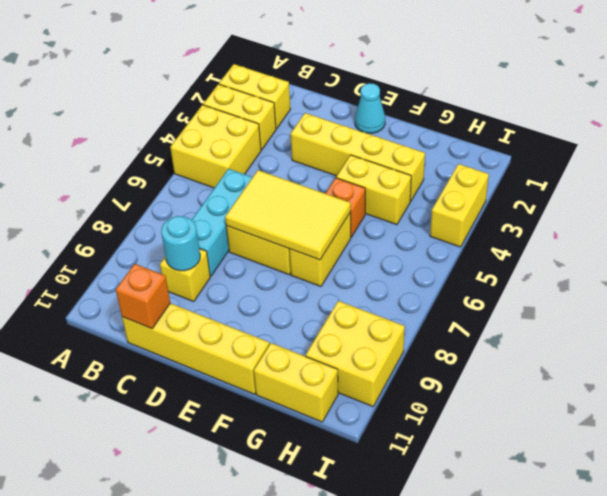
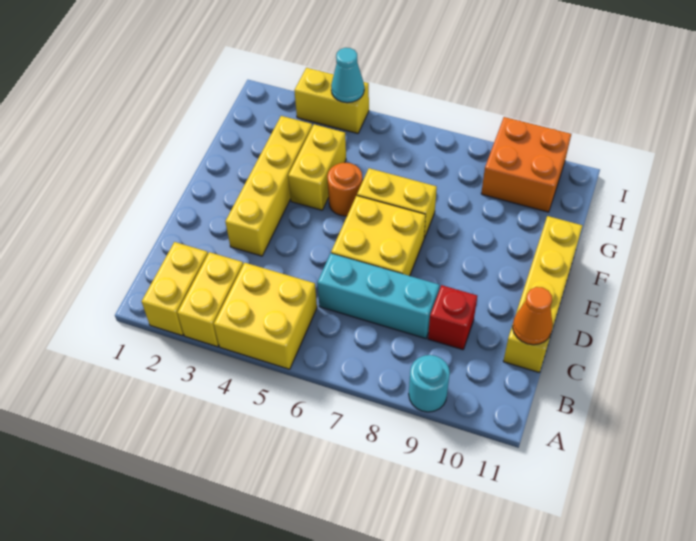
yellow 1x1 brick [160,248,210,301] -> red 1x1 brick [428,285,477,350]
cyan 1x1 round brick [161,216,200,271] -> cyan 1x1 round brick moved to [409,355,450,412]
orange 1x1 brick [116,264,170,329] -> orange 1x1 cone [513,287,553,345]
yellow 2x3 tile [225,170,351,260] -> none
cyan 1x1 cone [355,83,385,133] -> cyan 1x1 cone moved to [331,48,364,103]
orange 1x1 brick [325,178,365,237] -> orange 1x1 round brick [327,163,362,216]
yellow 1x2 brick [254,343,338,422] -> none
yellow 2x2 brick [306,301,405,406] -> orange 2x2 brick [481,117,571,212]

